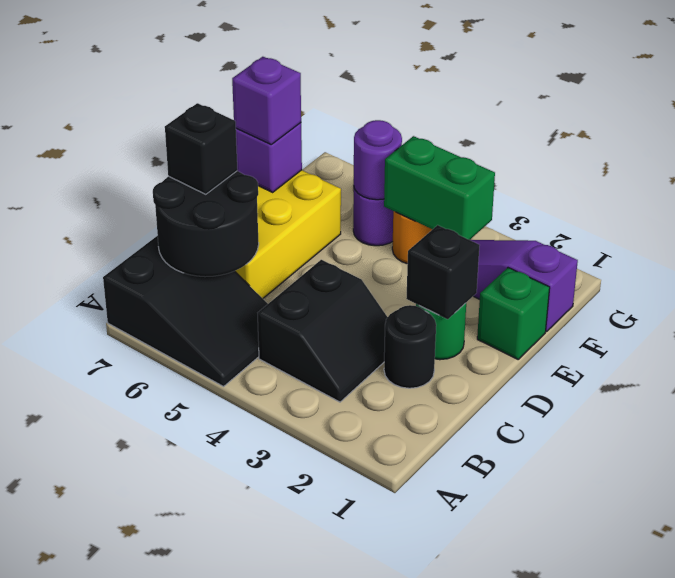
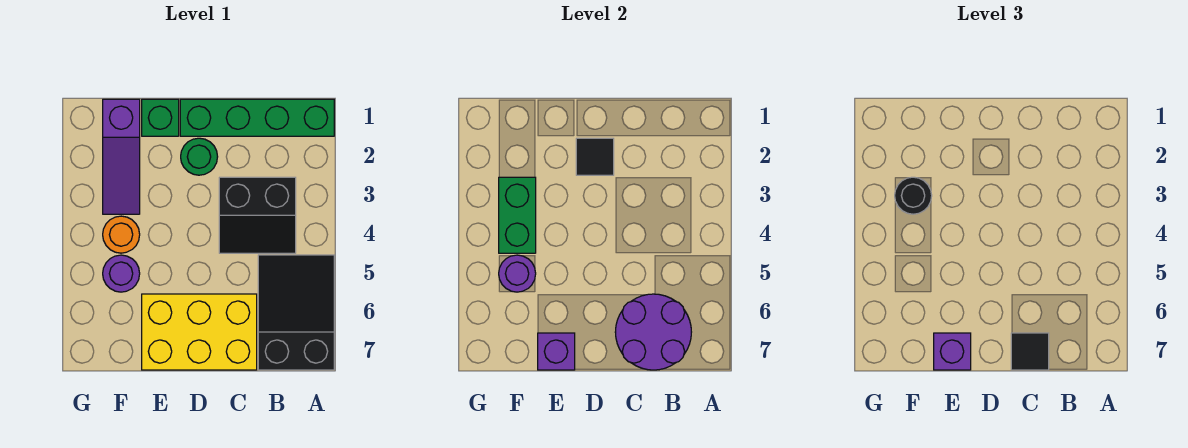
none -> green 1x4 brick [180,99,334,136]
black 2x2 slope [258,260,387,402] -> black 2x2 slope turned to [219,177,296,253]
black 2x2 round brick [153,171,259,277] -> purple 2x2 round brick [615,294,691,370]
black 1x1 round brick [384,305,436,388] -> black 1x1 round brick moved to [895,177,932,214]
black 1x1 brick [165,103,237,194] -> black 1x1 tile [1011,333,1049,370]
black 1x1 brick [406,225,480,319] -> black 1x1 tile [576,138,614,175]

